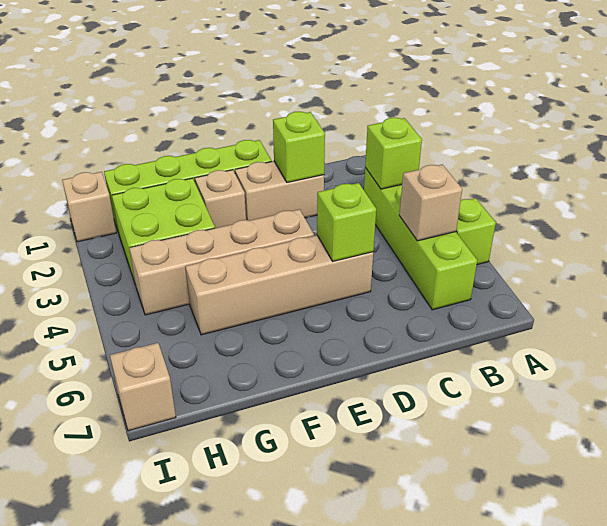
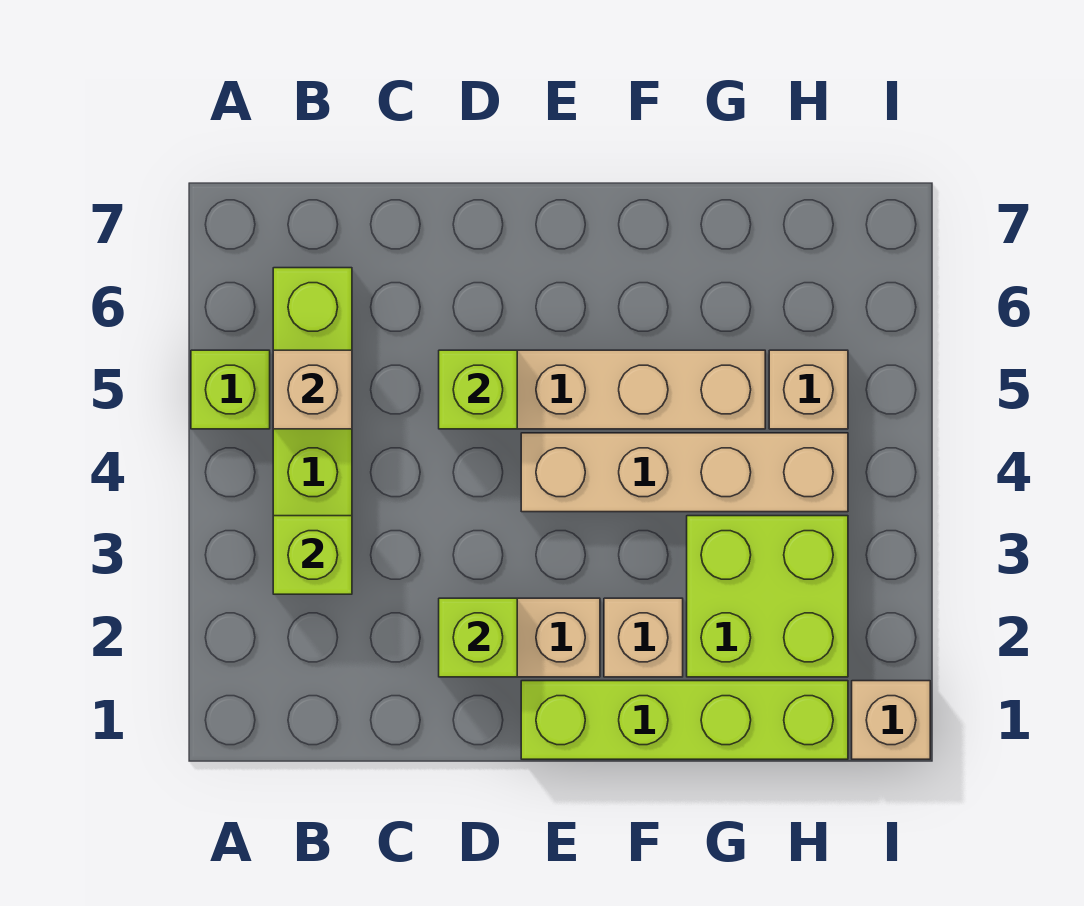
tan 1x1 brick [110,343,176,431] -> tan 1x1 brick moved to [769,350,848,429]

